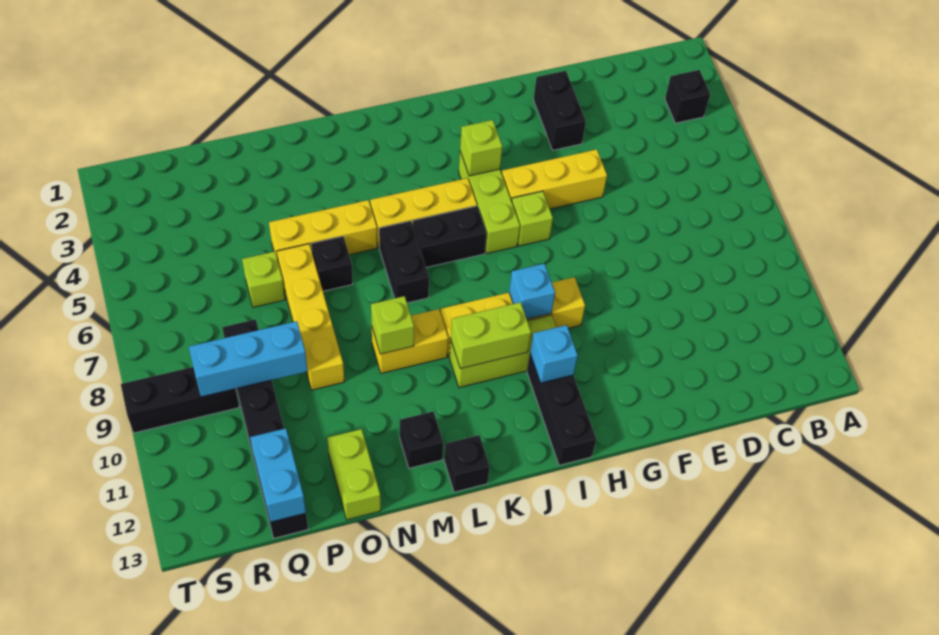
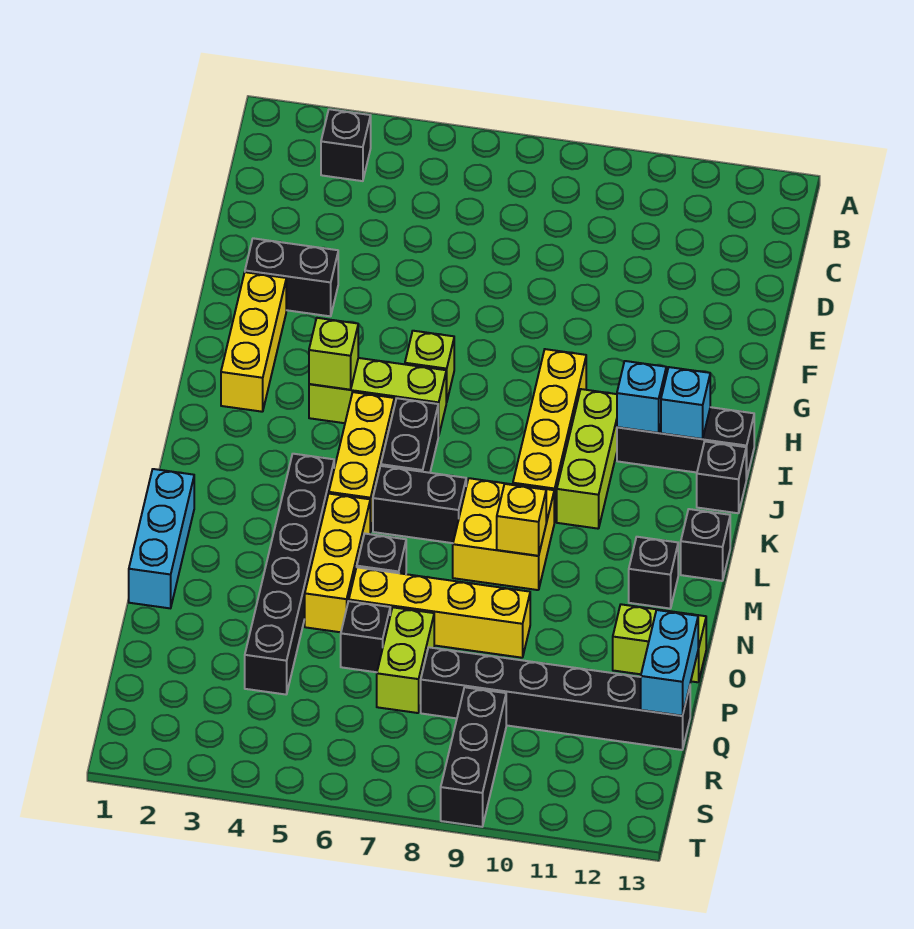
yellow 1x3 brick [502,149,607,209] -> yellow 1x3 brick moved to [221,272,286,412]
cyan 1x1 brick [509,264,555,319] -> cyan 1x1 brick moved to [661,367,710,439]
lime 1x2 brick [451,302,531,369] -> lime 1x2 brick moved to [377,607,434,713]
none -> black 1x1 brick [697,441,746,513]
none -> black 1x6 brick [245,454,334,694]
yellow 1x2 brick [372,309,449,373] -> yellow 2x2 brick [453,478,554,590]
lime 1x1 brick [371,296,414,354] -> yellow 1x1 brick [497,484,546,556]
lime 1x1 brick [242,252,285,307] -> black 1x1 brick [341,601,390,672]
cyan 1x3 brick [189,321,307,397] -> cyan 1x3 brick moved to [129,469,194,608]
cyan 1x2 brick [250,428,306,522] -> cyan 1x2 brick turned to [641,610,698,716]

